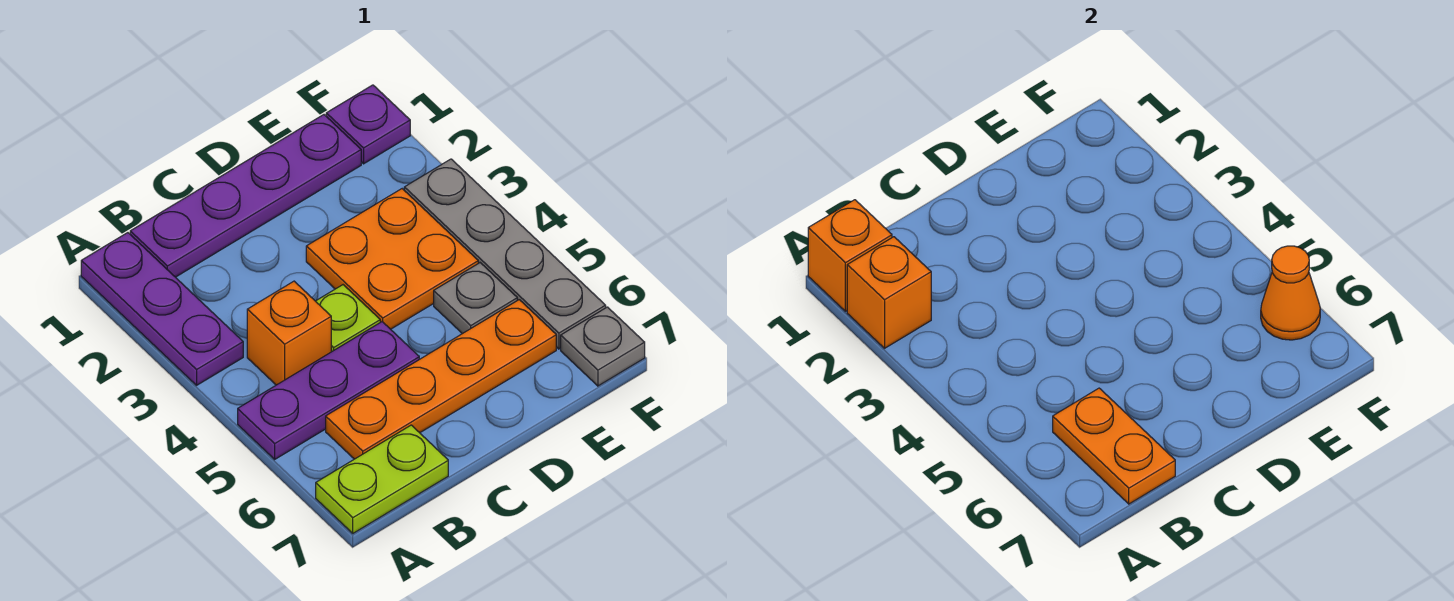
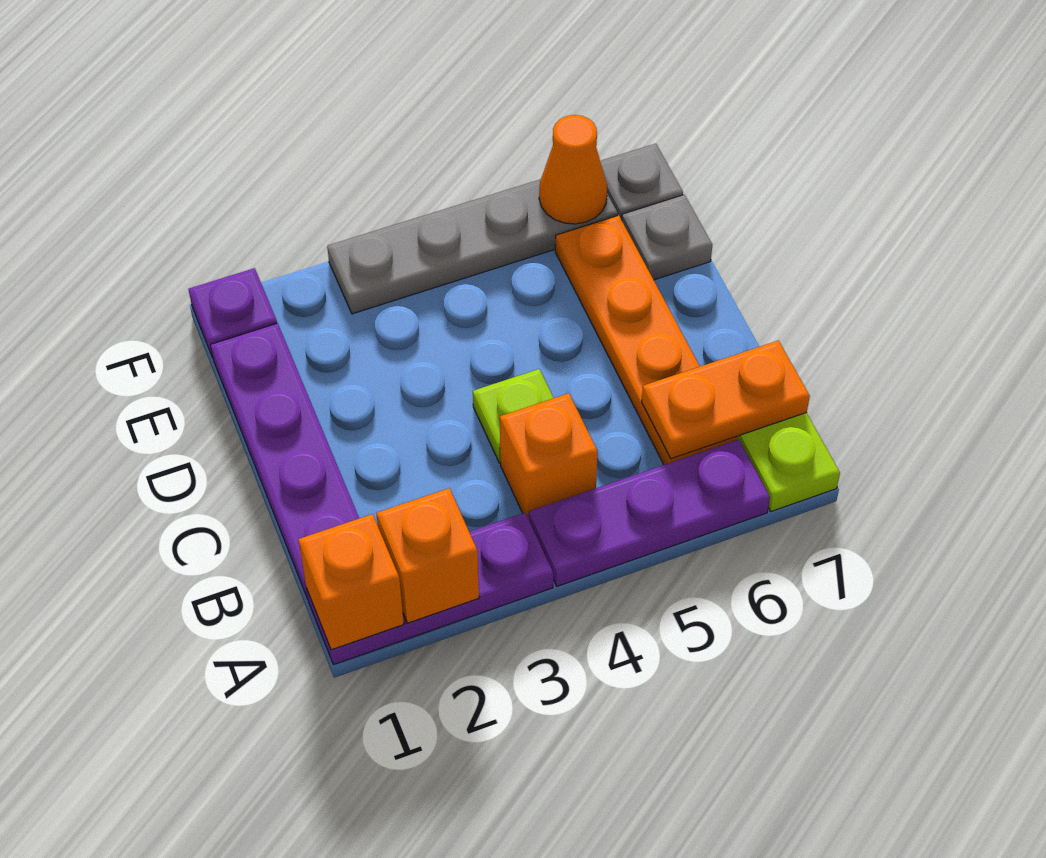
purple 1x3 plate [238,322,419,459] -> purple 1x3 plate turned to [529,440,770,586]
orange 2x2 plate [306,189,478,329] -> none
grey 1x1 plate [434,263,517,334] -> grey 1x1 plate moved to [622,195,712,280]

